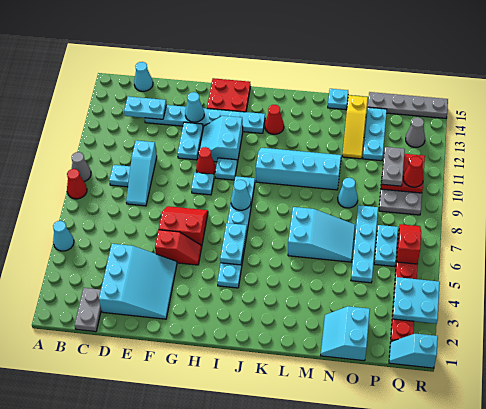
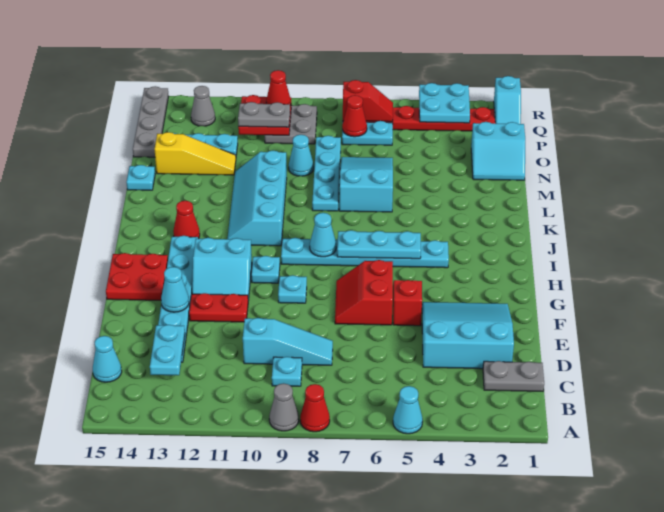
cyan 1x2 plate [178,122,203,160] -> red 1x2 plate [189,293,248,322]
red 1x1 cone [196,147,216,174] -> red 1x1 cone moved to [342,95,367,137]
cyan 1x2 plate [220,223,247,265] -> cyan 1x3 plate [337,230,421,259]
cyan 1x4 plate [351,205,378,283] -> cyan 1x4 plate turned to [312,136,341,211]
red 1x2 slope [397,224,421,264] -> red 1x2 slope turned to [343,80,393,122]

